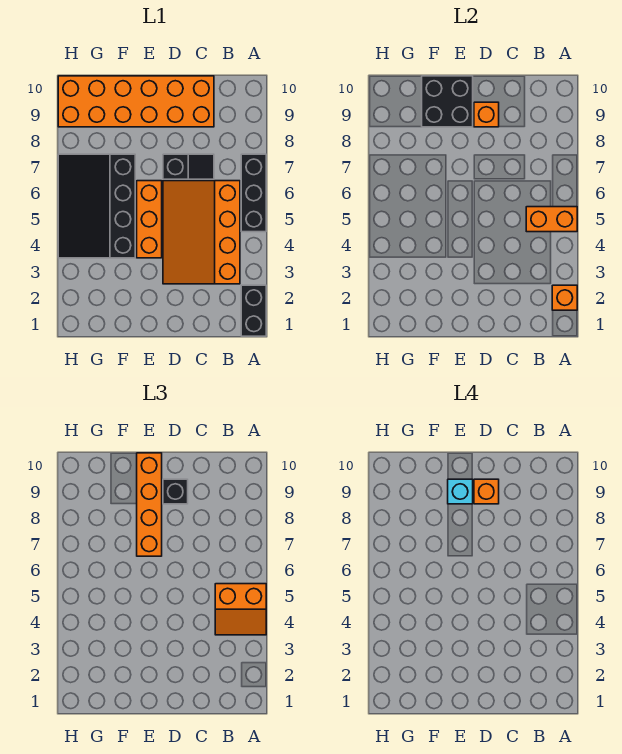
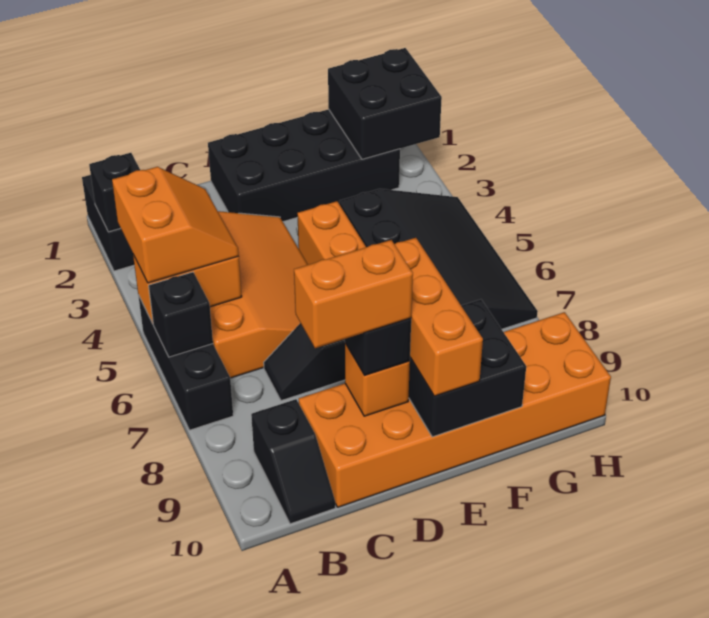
orange 1x1 brick [552,285,577,310] -> black 1x1 brick [89,153,140,232]
orange 2x2 slope [215,584,266,635] -> orange 2x2 slope turned to [112,167,239,283]
none -> black 1x1 brick [149,272,213,357]
none -> black 1x2 slope [251,399,335,524]
none -> black 2x4 brick [208,109,400,222]
orange 1x1 brick [474,479,499,504] -> orange 1x2 brick [294,240,413,348]
orange 1x4 brick [137,453,162,556] -> orange 1x3 brick [395,238,483,396]
cyan 1x1 brick [448,479,473,504] -> none
none -> black 2x2 brick [328,48,442,159]

